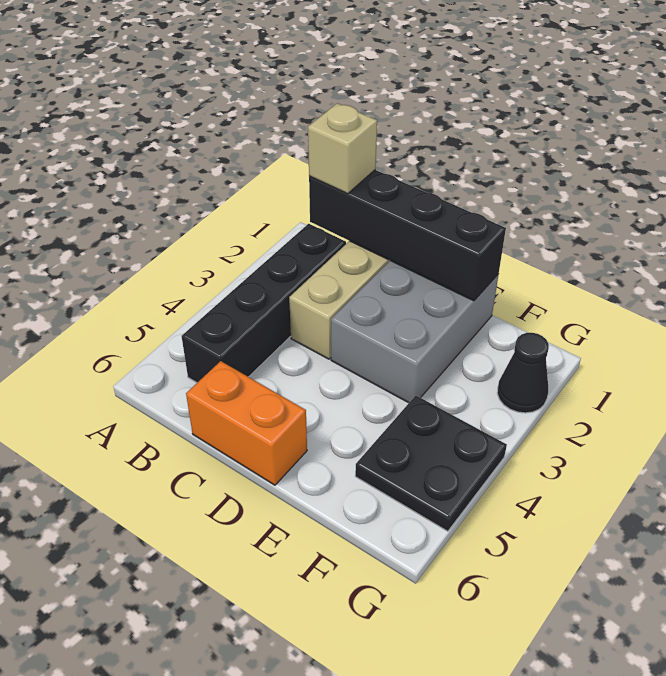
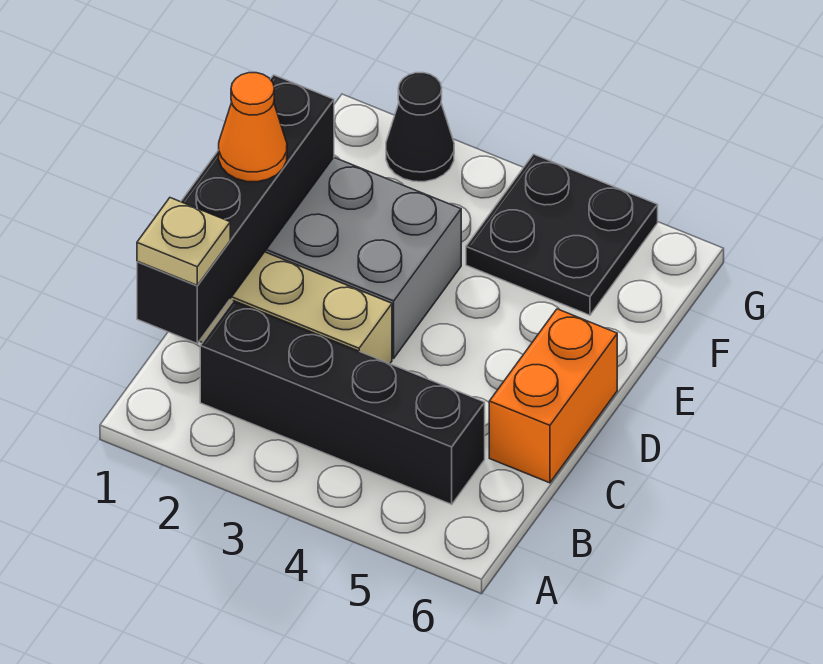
tan 1x1 brick [308,103,377,194] -> tan 1x1 plate [137,198,230,285]
none -> orange 1x1 cone [219,73,287,182]

